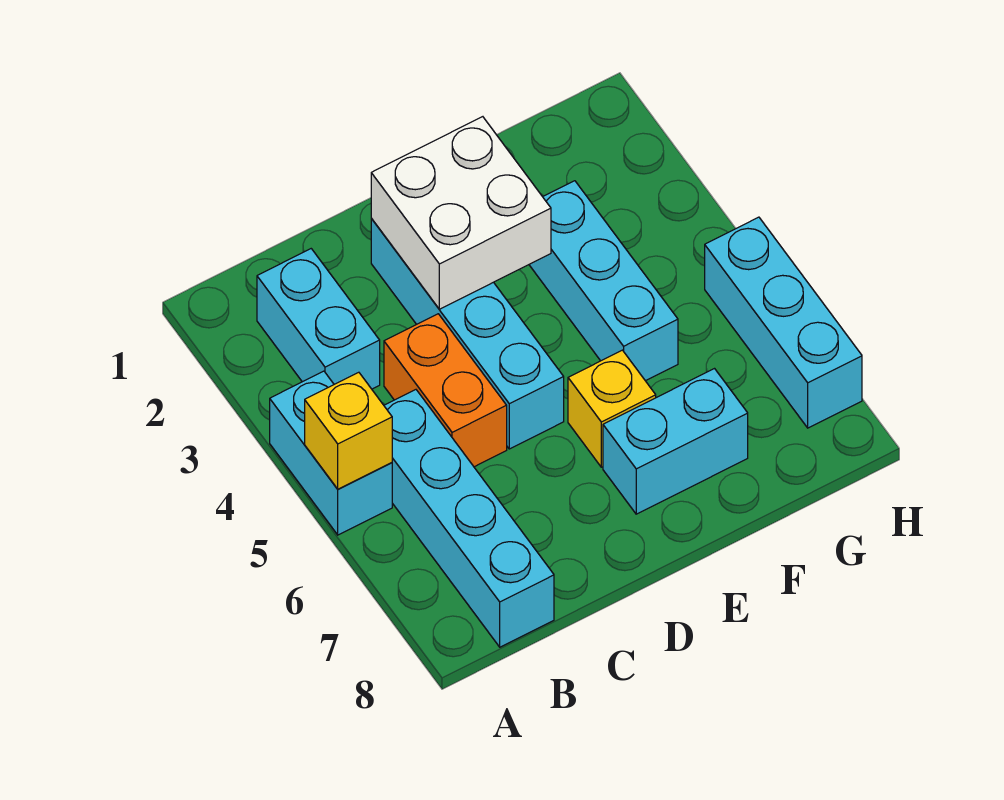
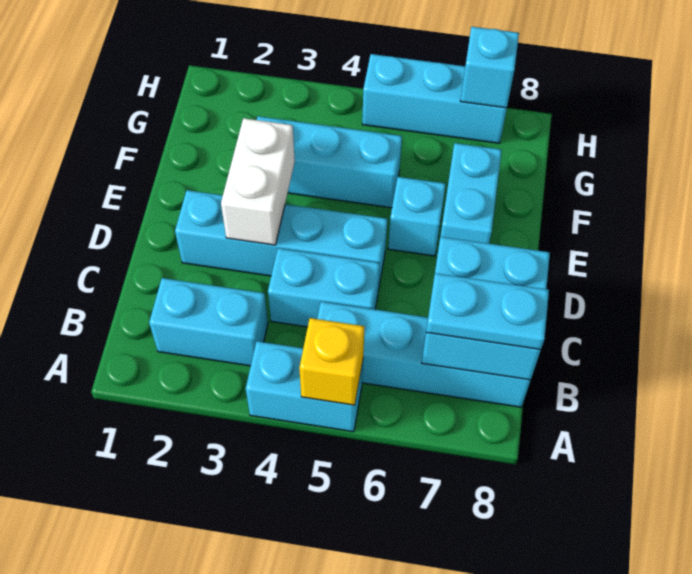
none -> cyan 2x2 brick [422,237,550,380]
none -> cyan 1x2 plate [426,273,549,350]
orange 1x2 brick [384,314,507,467] -> cyan 1x2 brick [268,248,380,327]
white 2x2 brick [371,117,551,309] -> white 1x2 brick [221,118,295,245]
yellow 1x1 brick [568,350,656,467] -> cyan 1x1 brick [388,177,446,256]
none -> cyan 1x1 brick [460,27,519,108]

